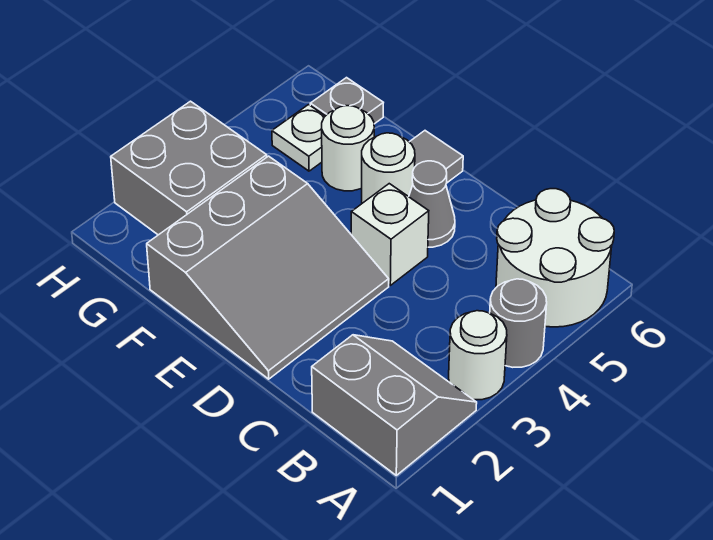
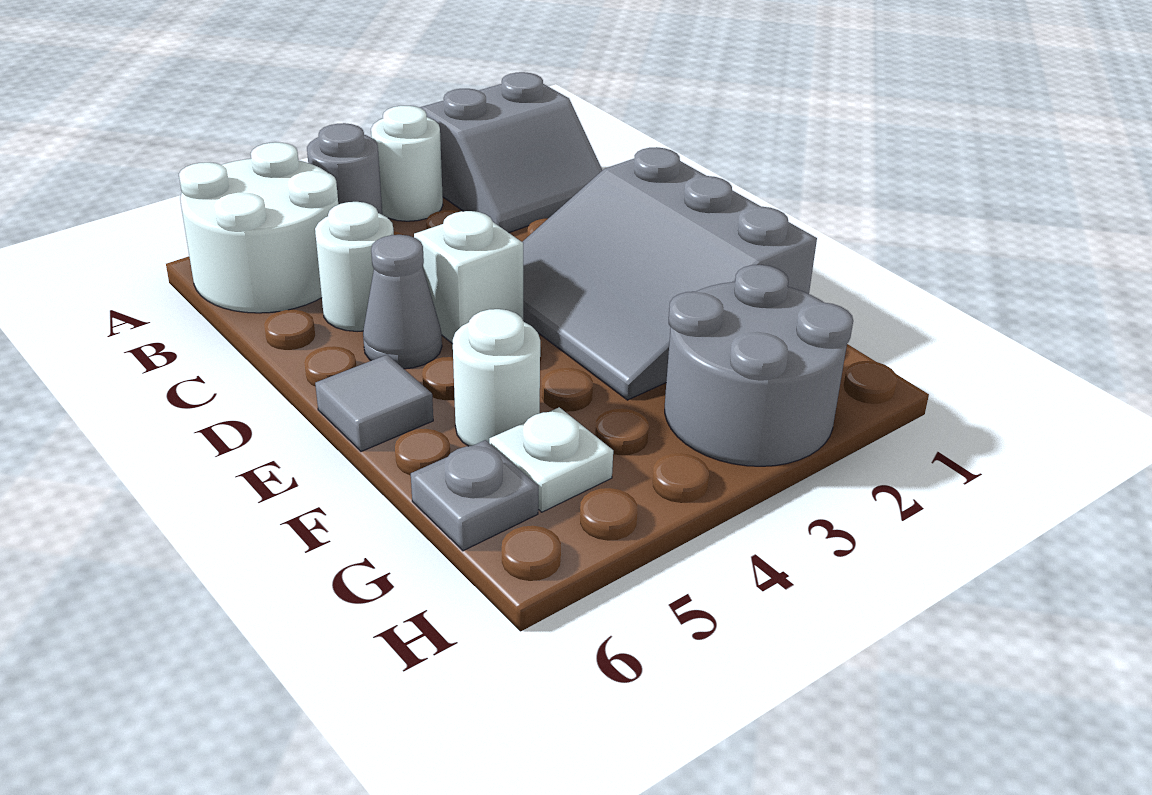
grey 2x2 slope [312,335,477,475] -> grey 2x2 slope turned to [420,72,602,233]
grey 3x3 slope [147,156,389,379] -> grey 3x3 slope turned to [523,147,817,400]
white 1x1 round brick [362,133,415,203] -> white 1x1 round brick moved to [315,202,394,332]
grey 2x2 brick [111,101,267,235] -> grey 2x2 round brick [665,265,853,466]

